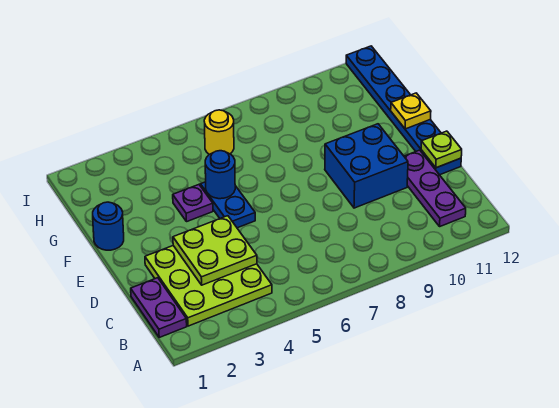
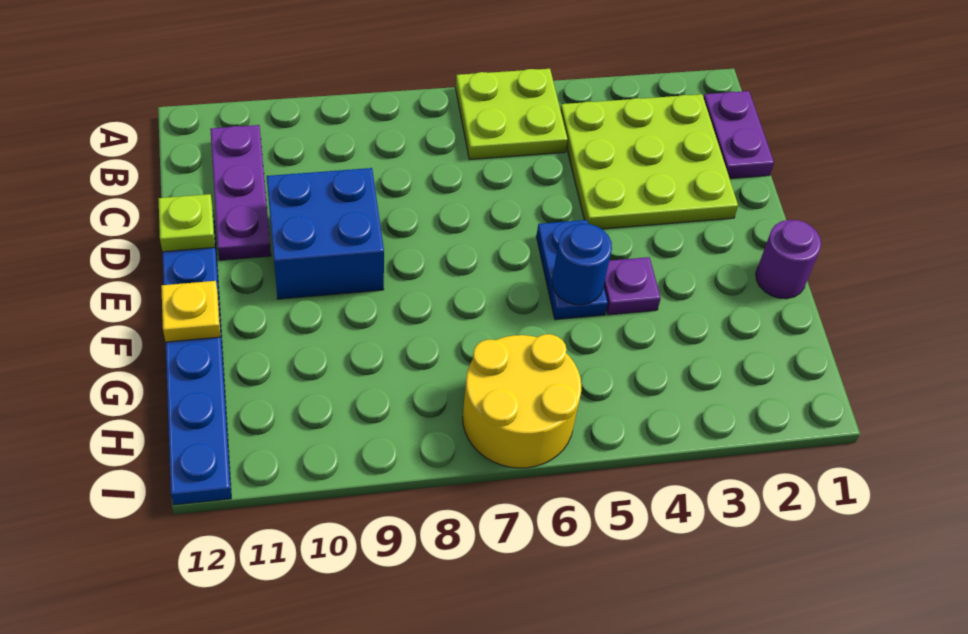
lime 2x2 plate [173,216,257,285] -> lime 2x2 plate moved to [455,69,568,159]
blue 1x1 round brick [93,202,124,250] -> purple 1x1 round brick [756,220,821,299]
yellow 1x1 round brick [204,110,234,154] -> yellow 2x2 round brick [463,334,582,468]

